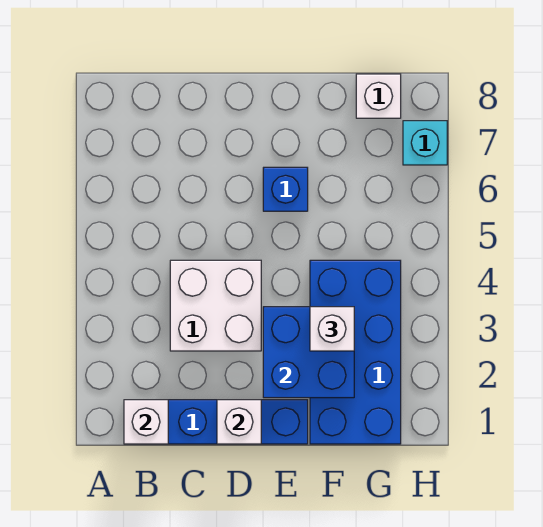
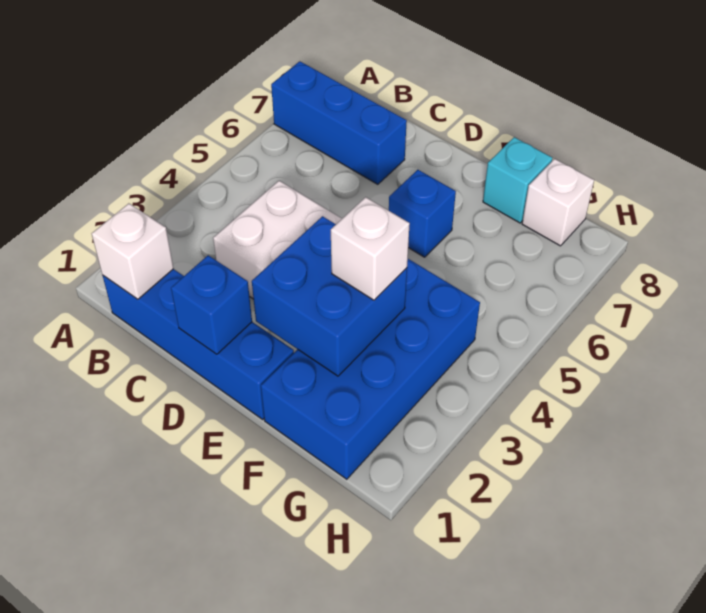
none -> blue 1x3 brick [271,61,407,184]
white 1x1 brick [217,400,261,444] -> blue 1x1 brick [171,255,252,354]
cyan 1x1 brick [403,121,447,165] -> cyan 1x1 brick moved to [483,137,552,223]

